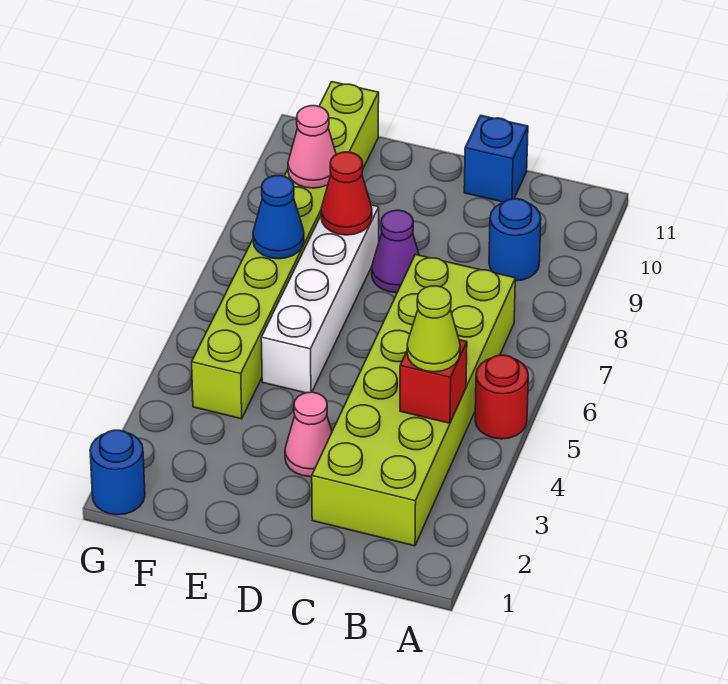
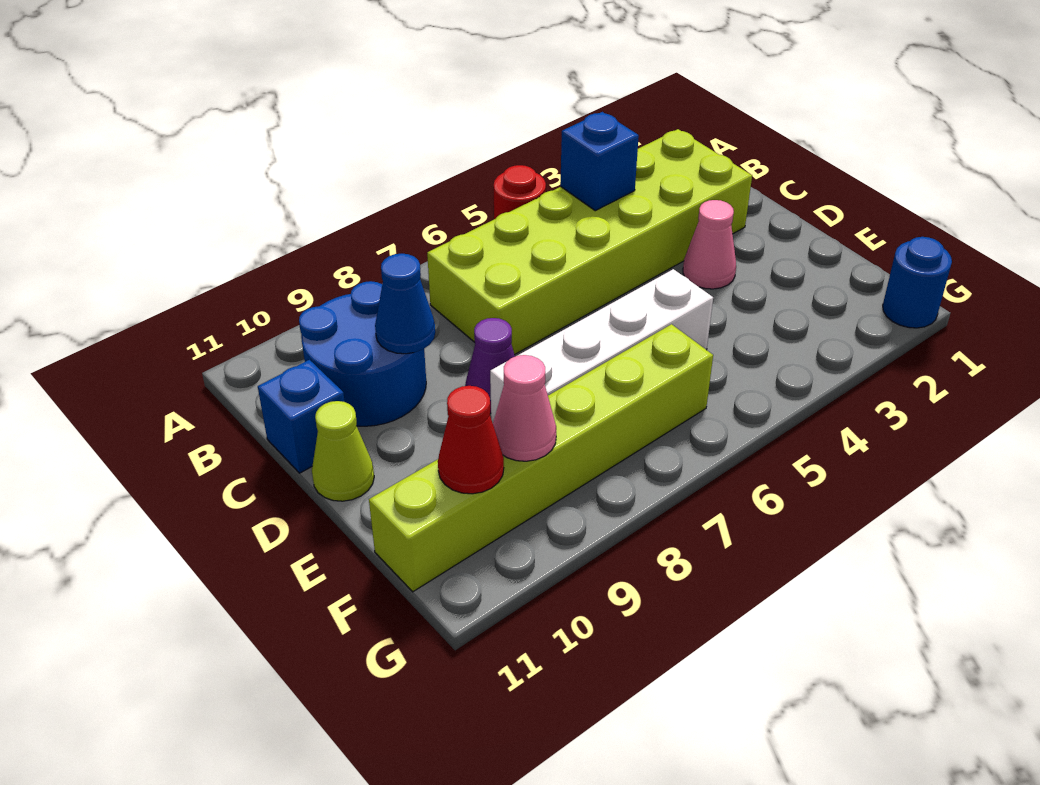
red 1x1 brick [400,340,467,423] -> blue 1x1 brick [560,112,639,211]
lime 1x1 cone [407,286,460,372] -> lime 1x1 cone moved to [312,401,374,501]
blue 1x1 round brick [489,199,541,281] -> blue 2x2 round brick [299,281,426,426]
red 1x1 cone [321,152,372,235] -> red 1x1 cone moved to [438,386,504,494]
lime 1x8 brick [192,82,379,419] -> lime 1x6 brick [369,324,713,592]
blue 1x1 cone [253,176,304,259] -> blue 1x1 cone moved to [375,254,435,354]

